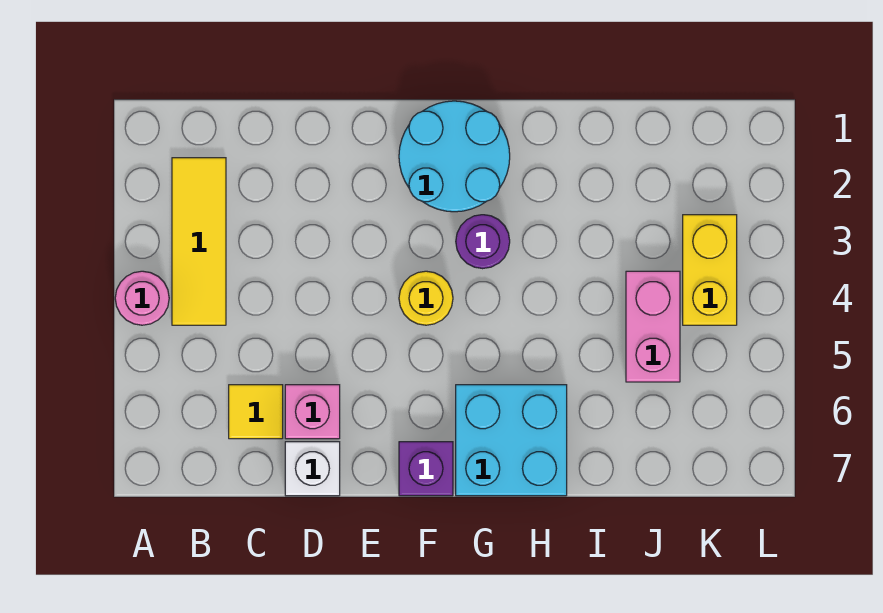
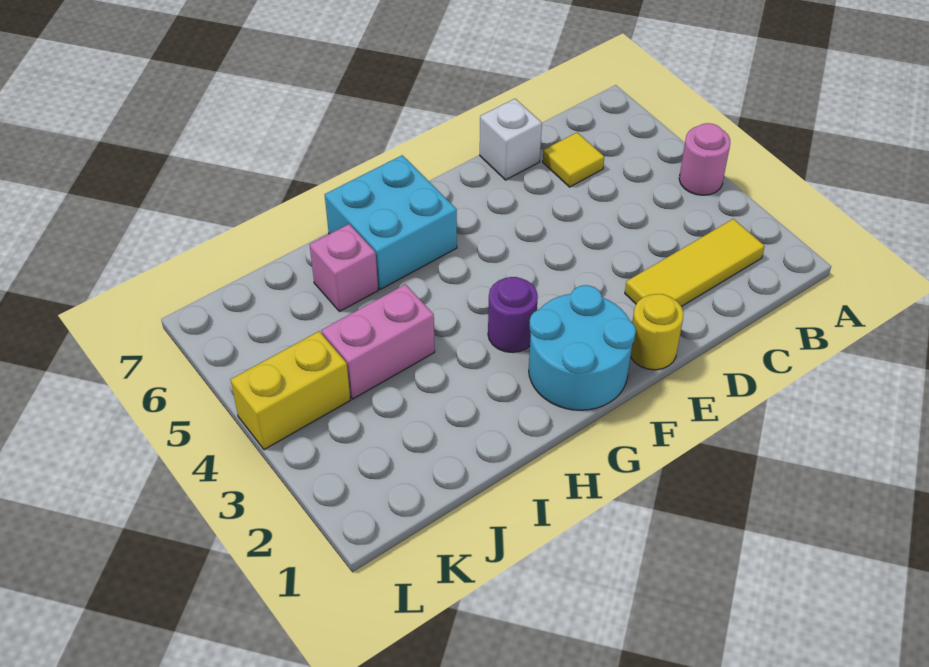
yellow 1x3 tile [172,158,226,325] -> yellow 1x3 tile turned to [625,219,765,307]
pink 1x1 brick [285,385,340,439] -> pink 1x1 brick moved to [310,224,378,312]
yellow 1x1 round brick [399,271,453,325] -> yellow 1x1 round brick moved to [630,294,684,370]
purple 1x1 brick [399,442,453,496] -> none
pink 1x2 brick [626,271,680,382] -> pink 1x2 brick turned to [321,284,435,399]
yellow 1x2 brick [683,215,737,325] -> yellow 1x2 brick turned to [231,331,350,450]

